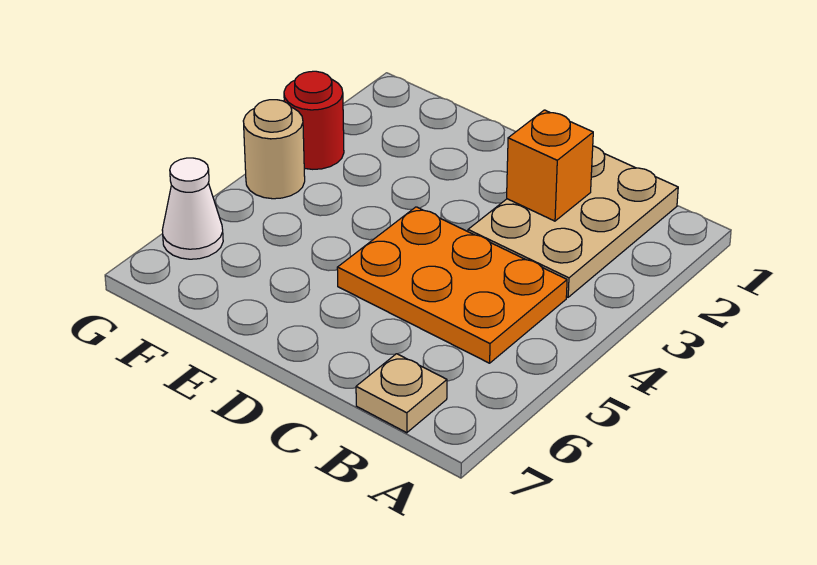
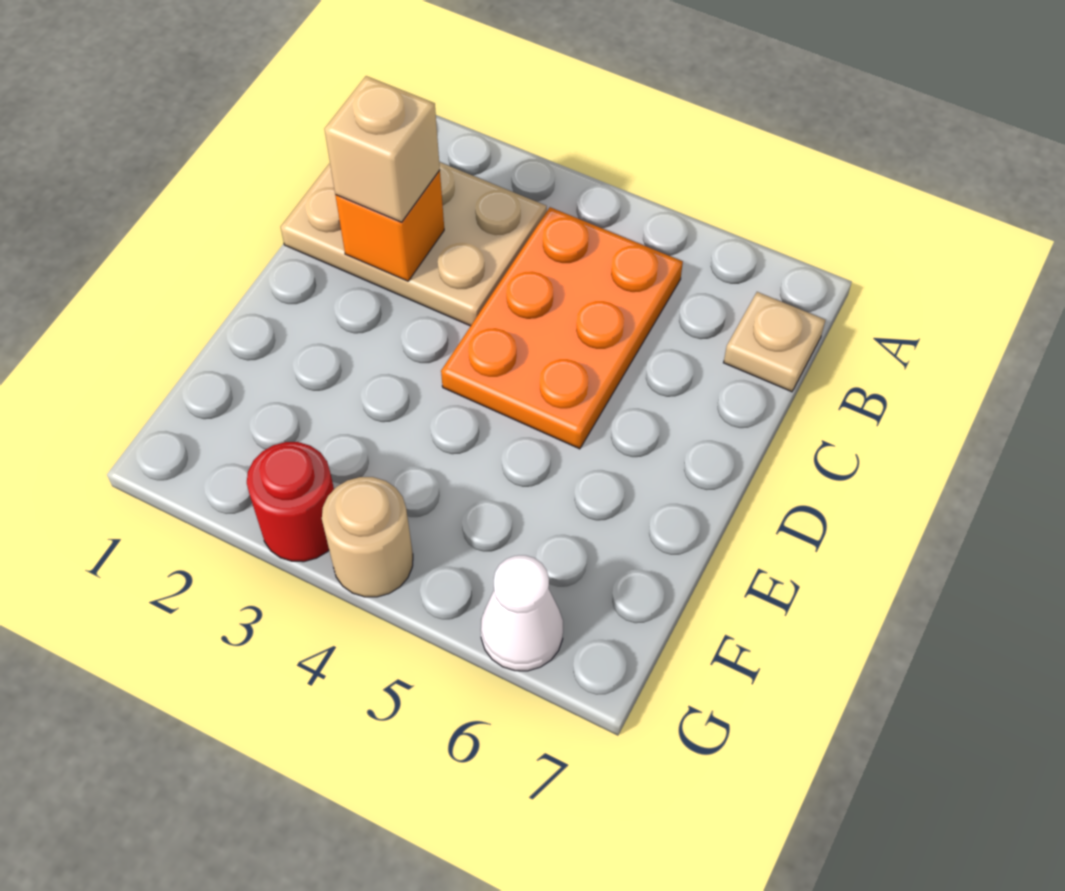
none -> tan 1x1 brick [324,76,440,222]

